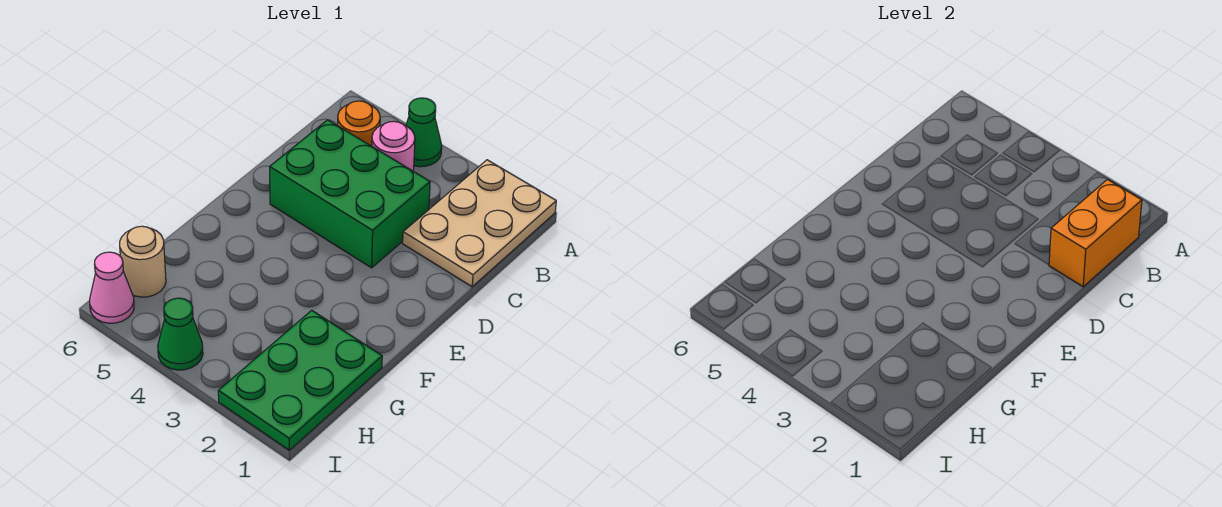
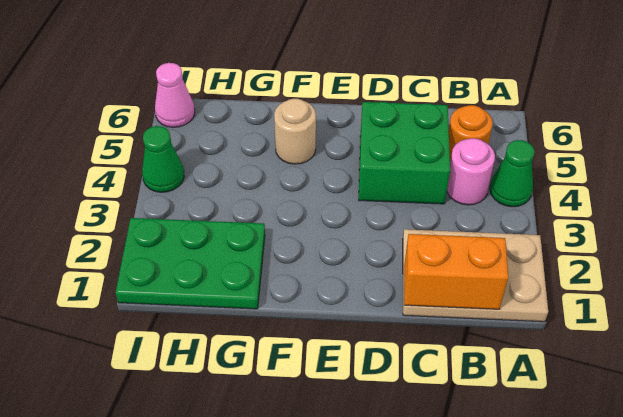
green 2x3 brick [270,120,430,268] -> green 2x2 brick [359,102,450,204]
tan 1x1 round brick [120,226,166,297] -> tan 1x1 round brick moved to [274,99,316,164]

